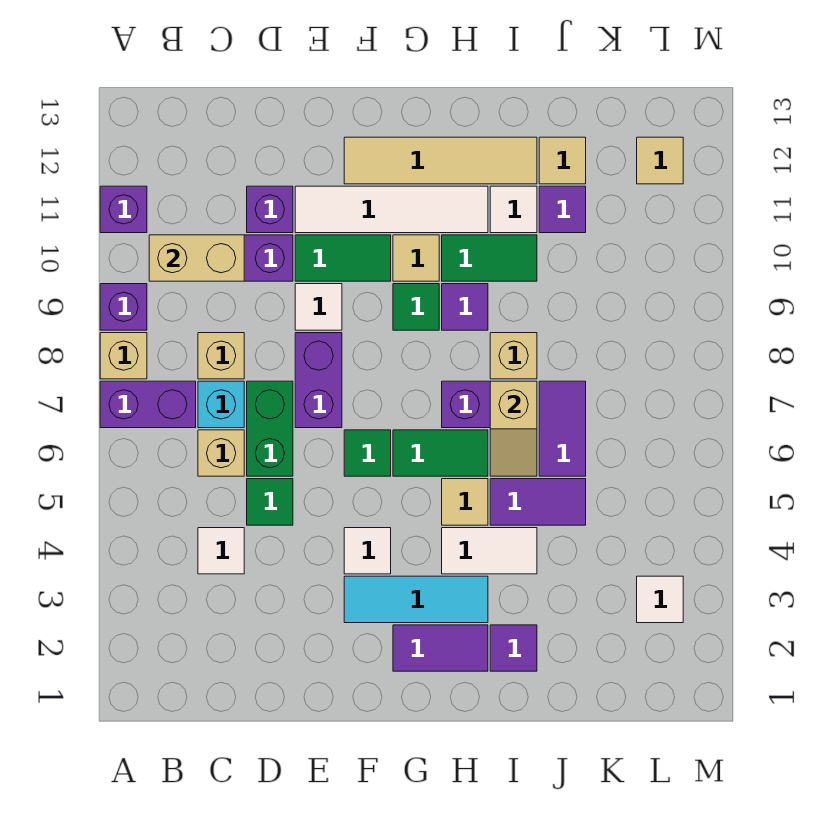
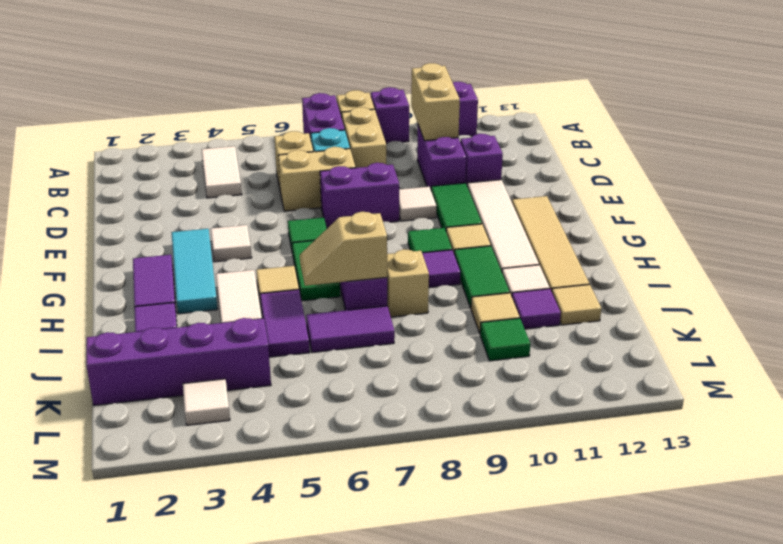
white 1x1 tile [198,528,244,574] -> white 1x2 tile [201,146,242,198]
tan 1x1 brick [198,333,244,379] -> tan 1x2 brick [342,107,386,168]
green 1x1 tile [247,479,293,525] -> green 1x1 tile moved to [480,318,530,361]
green 1x2 brick [247,381,293,476] -> tan 1x2 brick [278,147,356,211]
none -> purple 1x4 brick [86,318,271,405]
tan 1x1 tile [637,137,683,184] -> tan 1x1 tile moved to [471,293,520,333]

